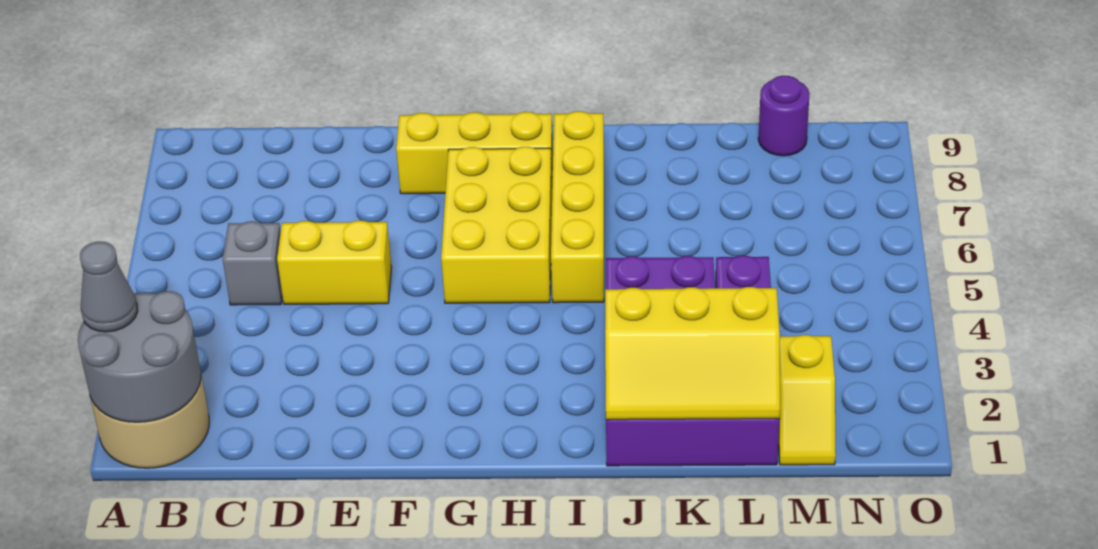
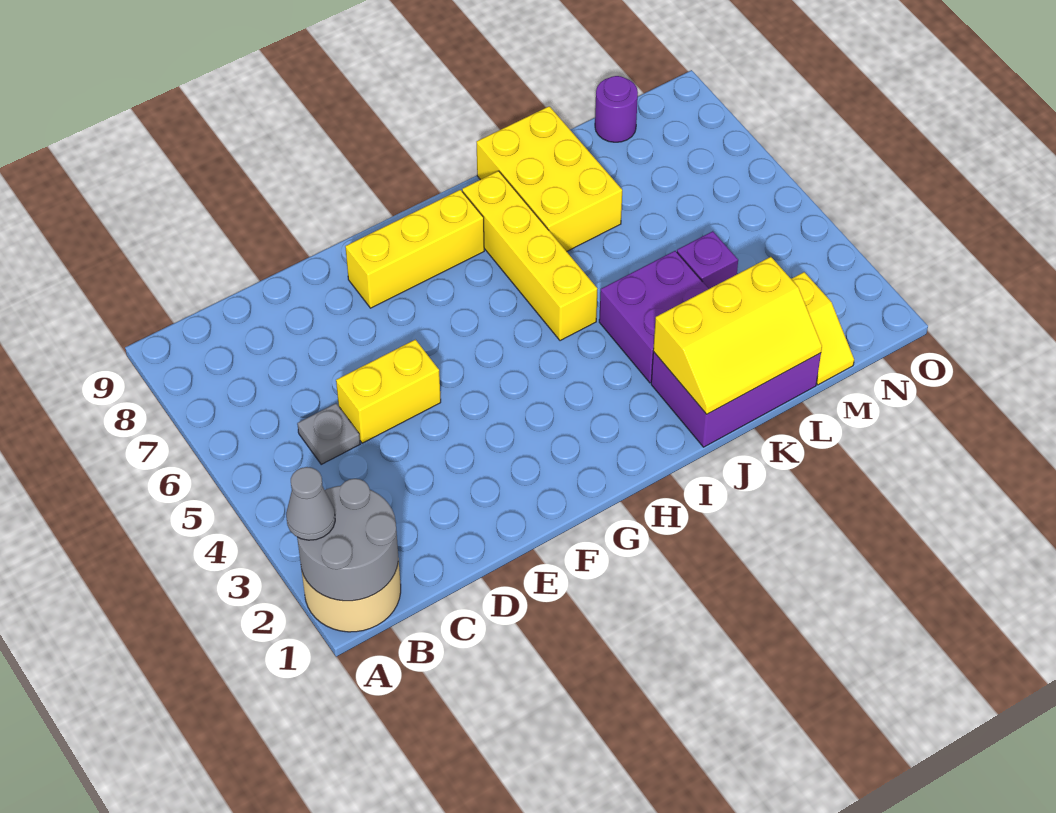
grey 1x1 brick [223,221,282,305] -> grey 1x1 plate [297,403,360,464]
yellow 2x3 brick [441,147,552,303] -> yellow 2x3 brick moved to [477,106,622,251]

